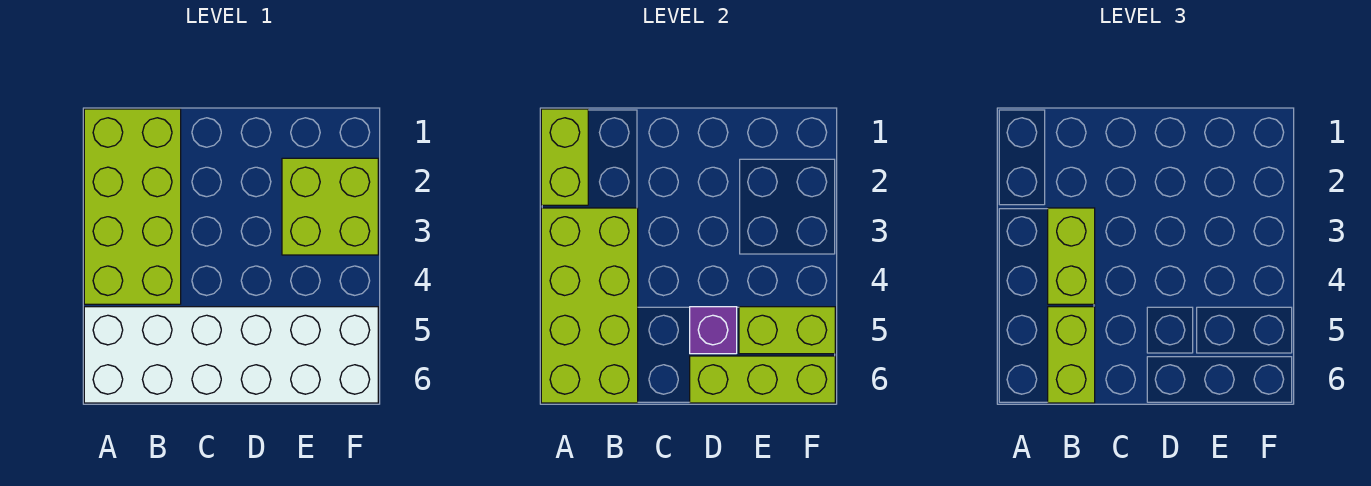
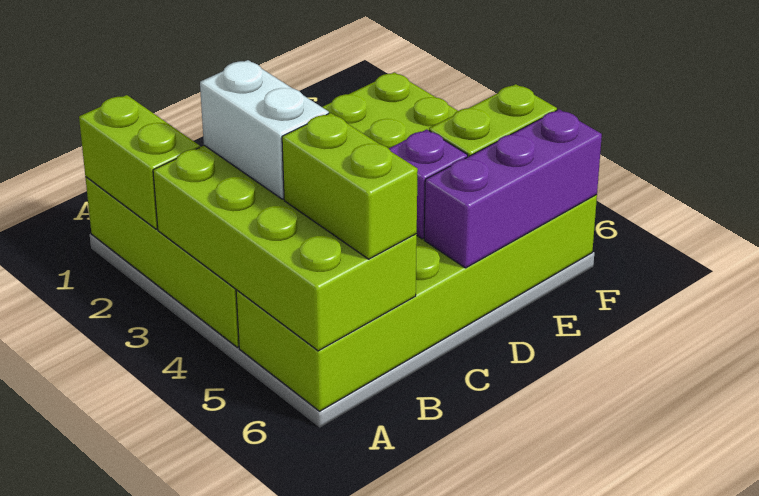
white 2x6 brick [84,307,378,403] -> lime 2x6 brick [236,195,597,411]
lime 1x2 brick [1048,208,1095,304] -> white 1x2 brick [200,60,329,199]
lime 1x3 brick [690,356,835,403] -> purple 1x3 brick [424,109,602,268]

